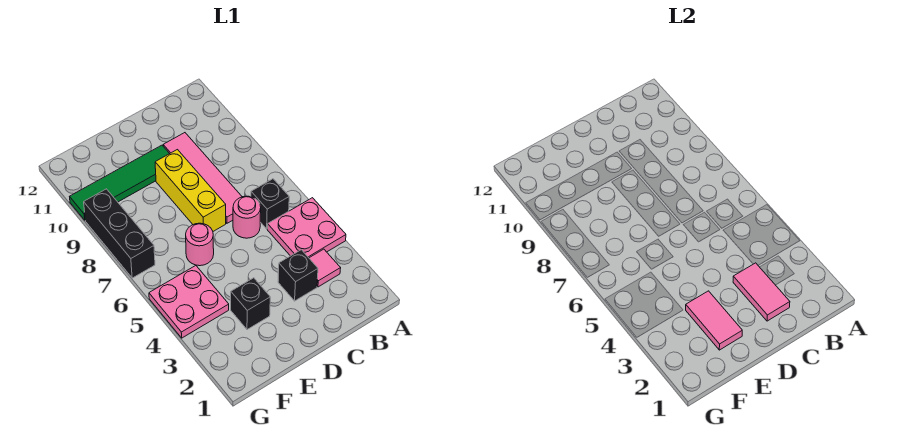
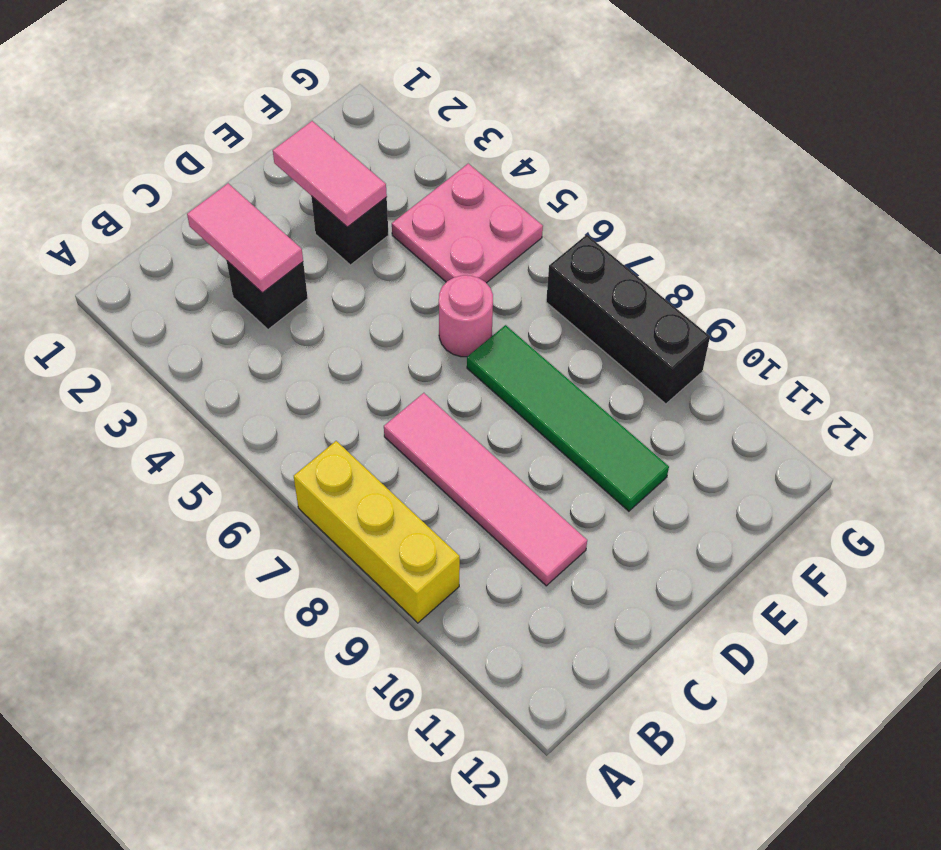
pink 2x2 plate [267,198,346,258] -> none
pink 1x1 tile [309,249,341,287] -> none
black 1x1 brick [251,179,289,229] -> none
pink 1x1 round brick [233,196,261,238] -> none
yellow 1x3 brick [155,150,226,231] -> yellow 1x3 brick moved to [294,441,460,623]
green 1x4 tile [70,145,170,220] -> green 1x4 tile turned to [467,325,669,511]

